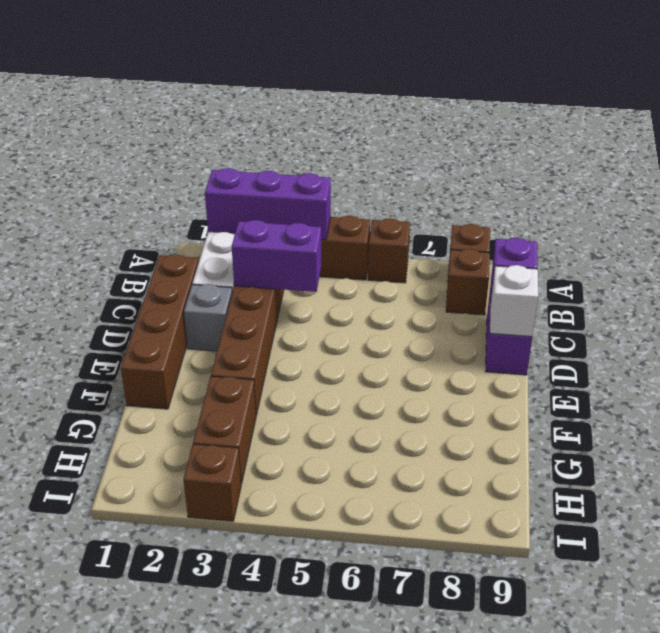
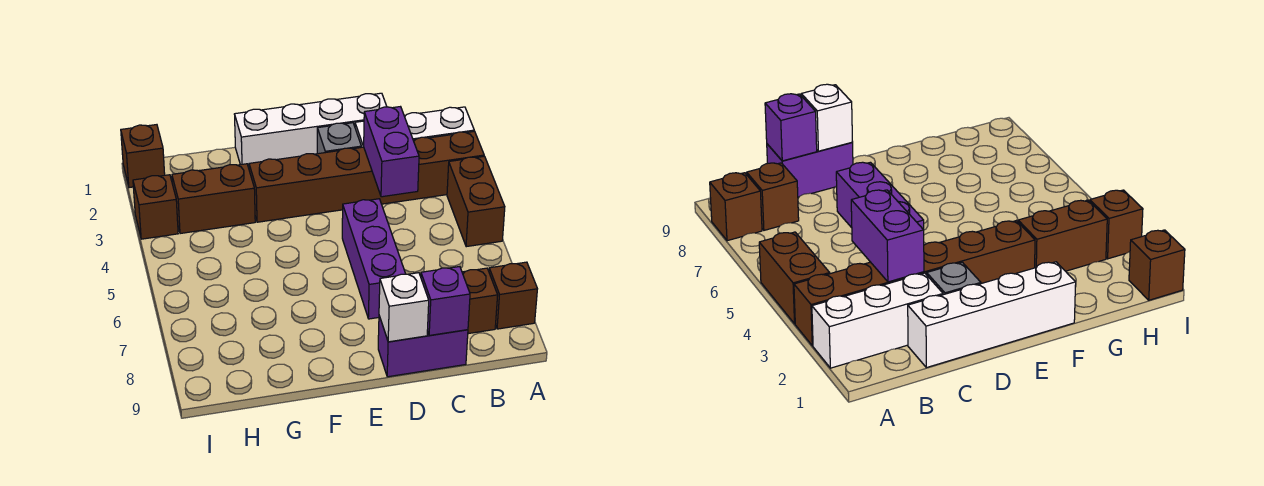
purple 1x3 brick [205,168,331,240] -> purple 1x3 brick moved to [342,199,405,319]
brown 1x1 brick [368,218,410,283] -> brown 1x1 brick moved to [121,125,165,188]
brown 1x4 brick [121,254,198,409] -> white 1x4 brick [235,93,387,168]

